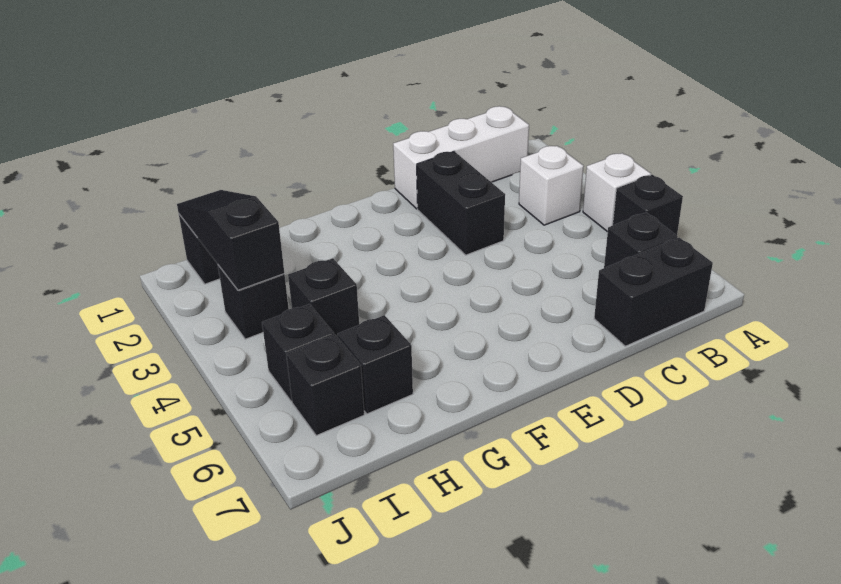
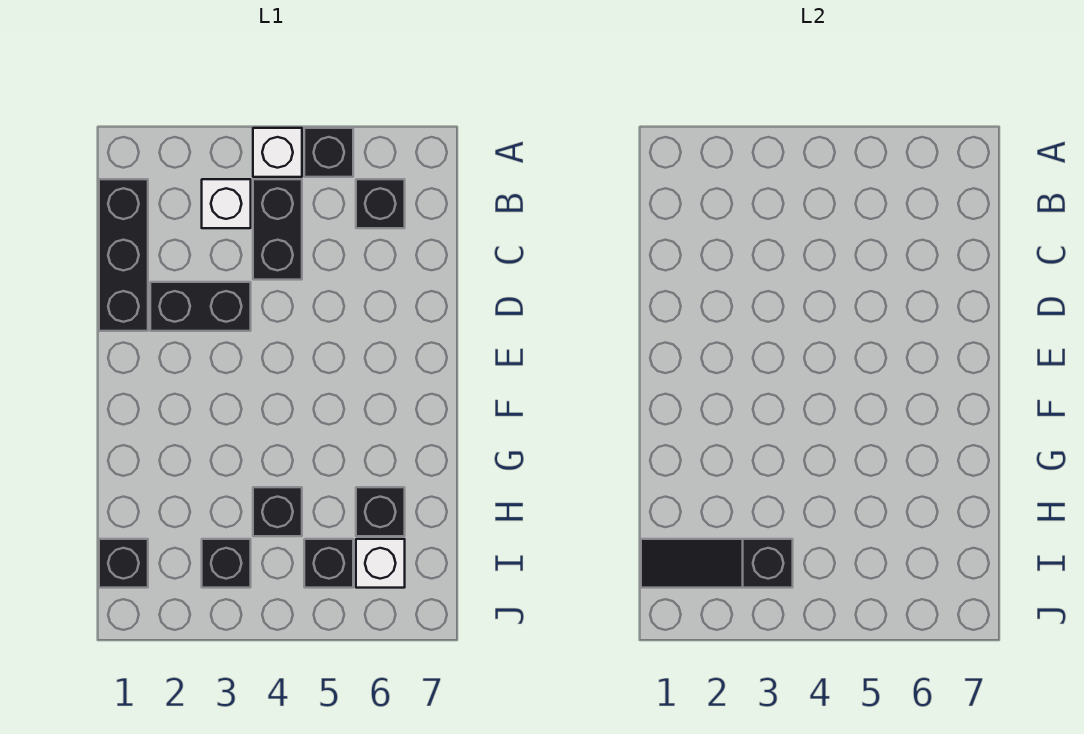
white 1x3 brick [393,106,529,209] -> black 1x3 brick [99,179,148,331]
black 1x2 brick [594,238,713,346] -> black 1x2 brick moved to [253,179,302,280]
black 1x1 brick [286,335,364,436] -> white 1x1 brick [356,539,405,588]

